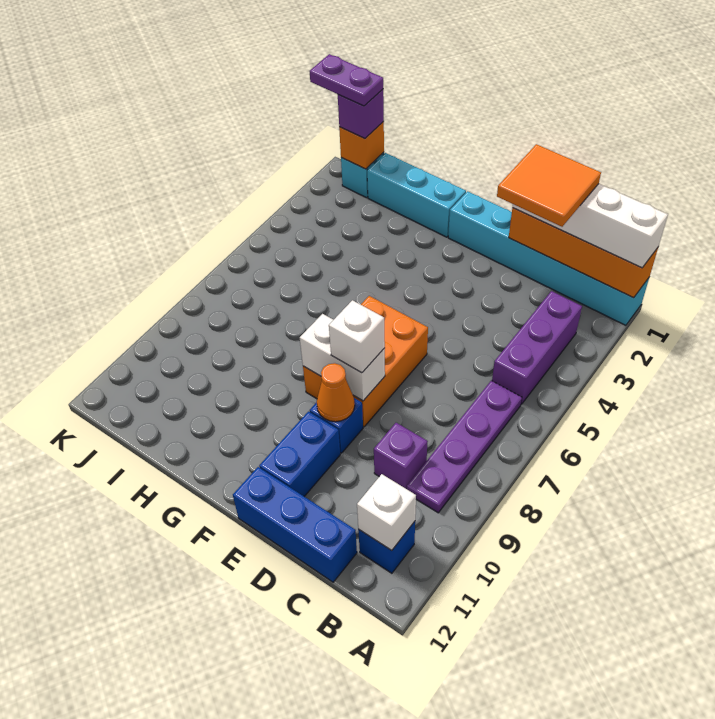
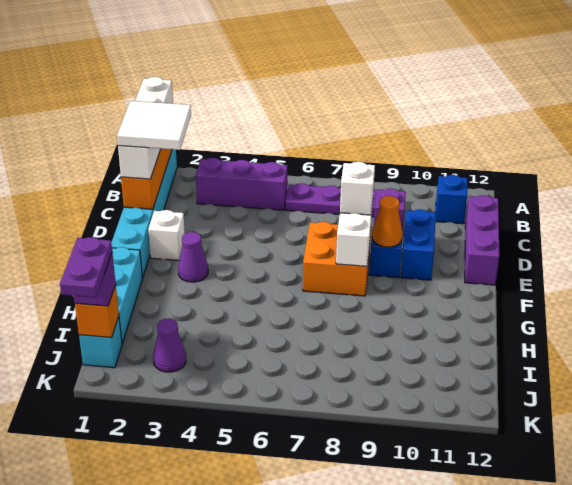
white 1x1 brick [357,474,416,551] -> white 1x1 brick moved to [148,210,185,260]
orange 2x2 tile [497,144,601,227] -> white 2x2 tile [117,101,191,150]
blue 1x3 brick [233,467,357,582] -> purple 1x3 brick [465,195,499,285]
orange 2x3 brick [303,296,428,427] -> orange 2x2 brick [303,222,371,296]
blue 1x2 brick [259,412,340,496] -> blue 1x2 brick turned to [401,209,436,280]
none -> purple 1x1 cone [178,232,208,282]
none -> purple 1x1 cone [153,318,186,372]

